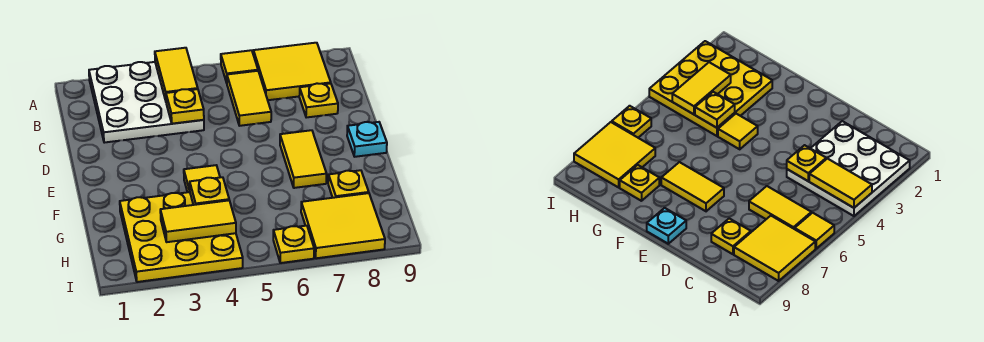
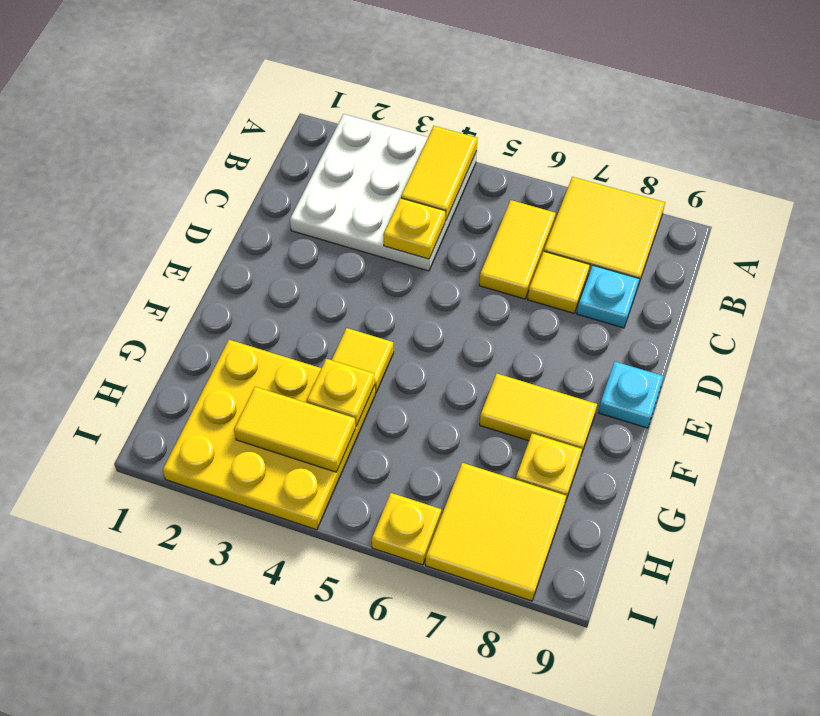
yellow 1x1 tile [221,50,258,83] -> yellow 1x1 tile moved to [528,252,590,313]
yellow 1x1 plate [299,83,338,118] -> cyan 1x1 plate [577,265,639,328]
yellow 1x2 tile [280,130,327,188] -> yellow 1x2 tile turned to [480,374,597,454]

